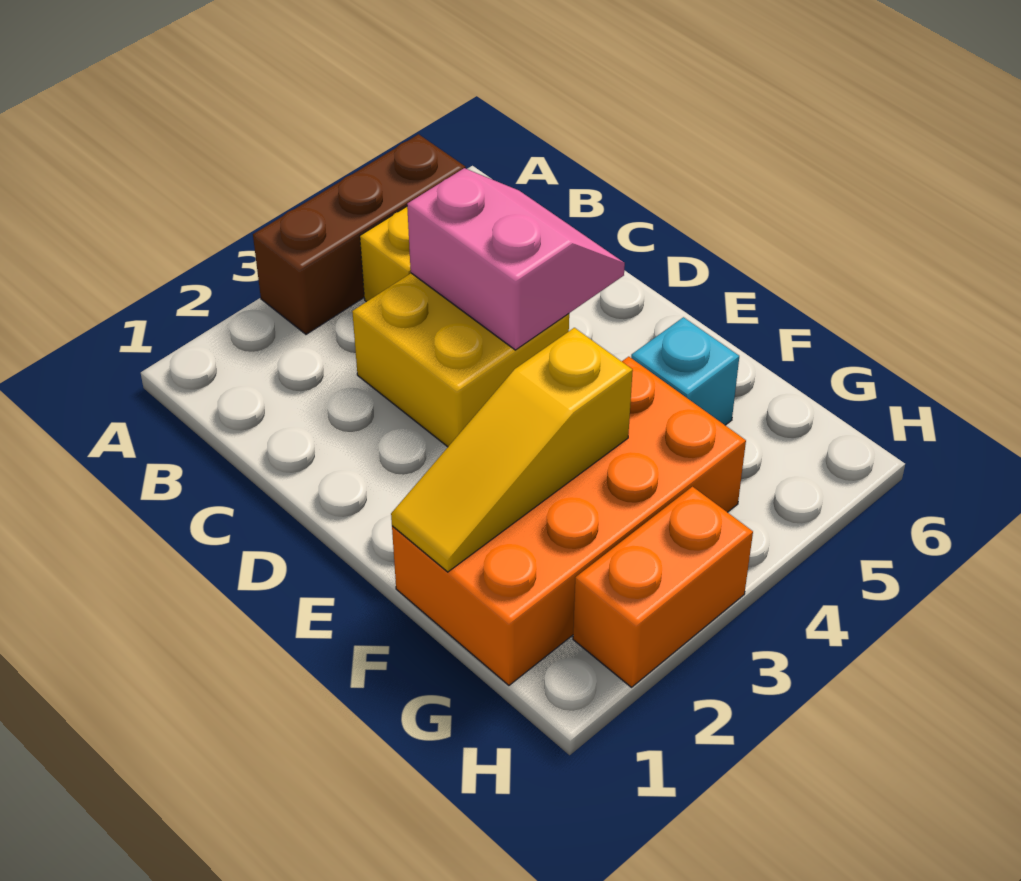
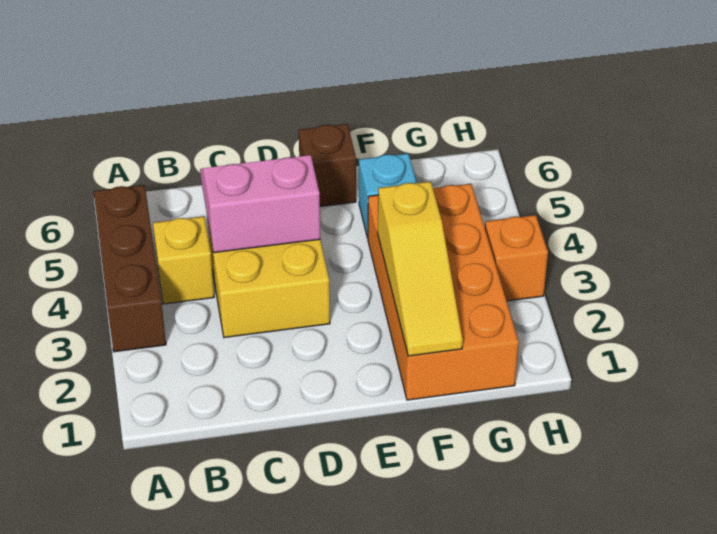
none -> brown 1x1 brick [299,124,356,207]
orange 1x2 brick [573,487,753,687] -> orange 1x1 brick [485,215,548,301]

